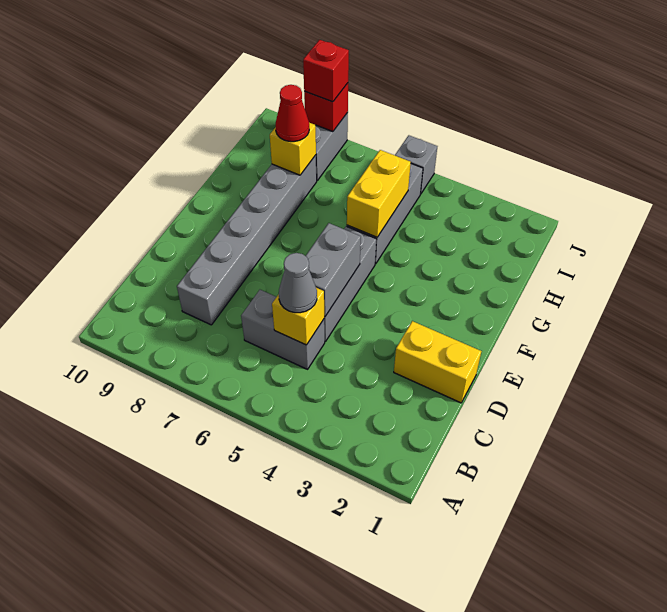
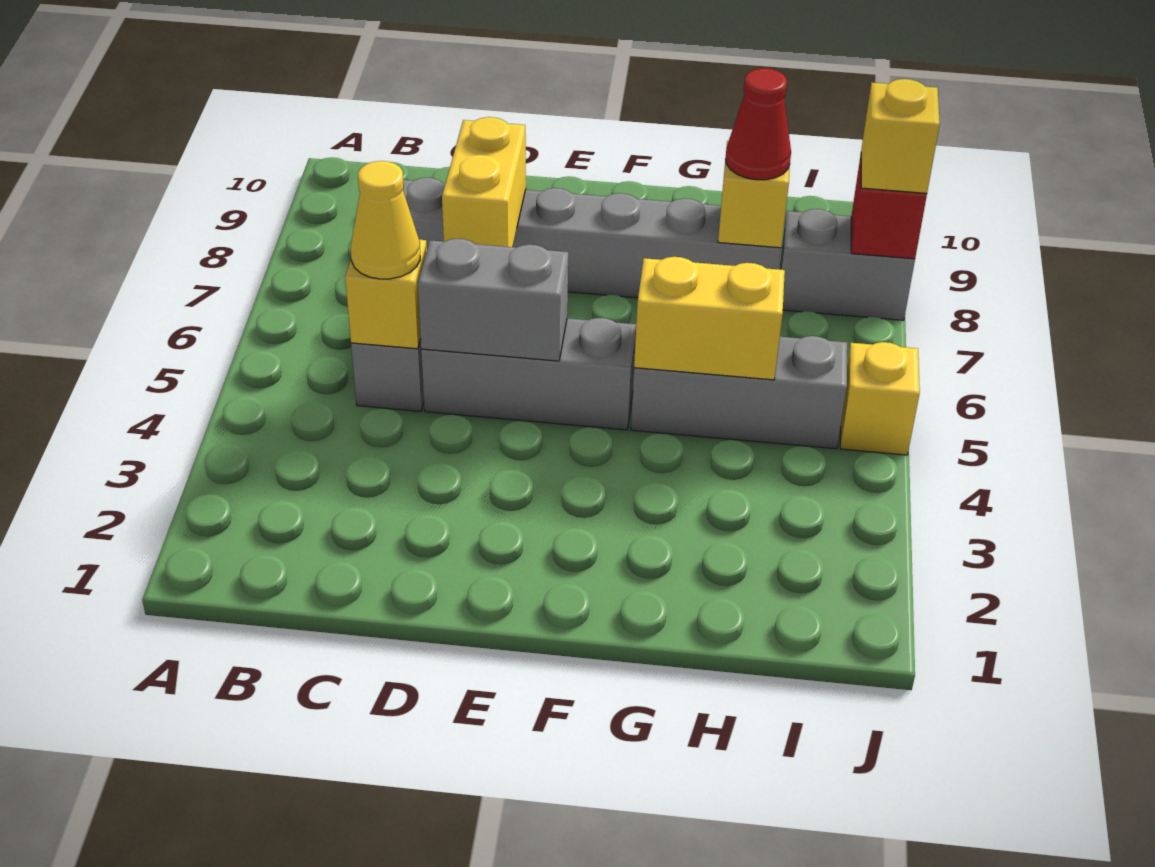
grey 1x1 cone [279,253,317,313] -> yellow 1x1 cone [351,161,420,279]
yellow 1x2 brick [394,321,481,403] -> yellow 1x2 brick moved to [442,117,526,247]
grey 1x1 brick [395,135,437,194] -> yellow 1x1 brick [840,342,920,455]
red 1x1 brick [303,40,349,102] -> yellow 1x1 brick [861,79,940,193]

